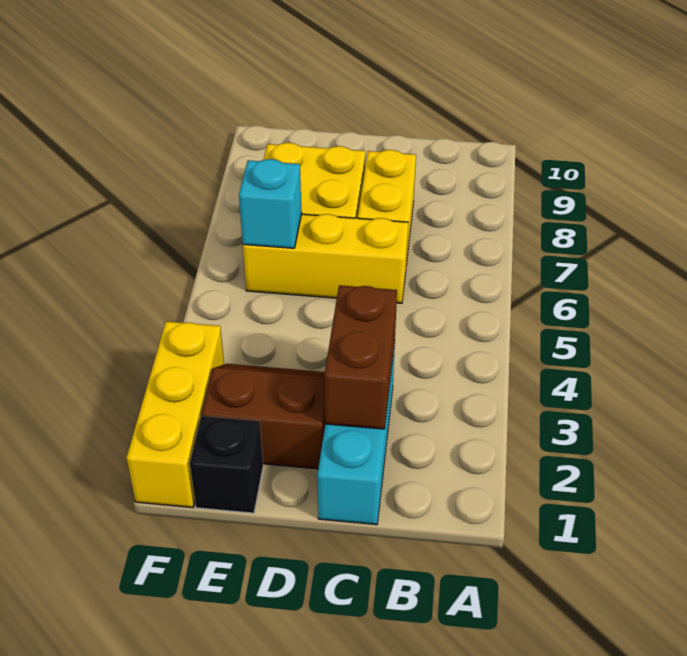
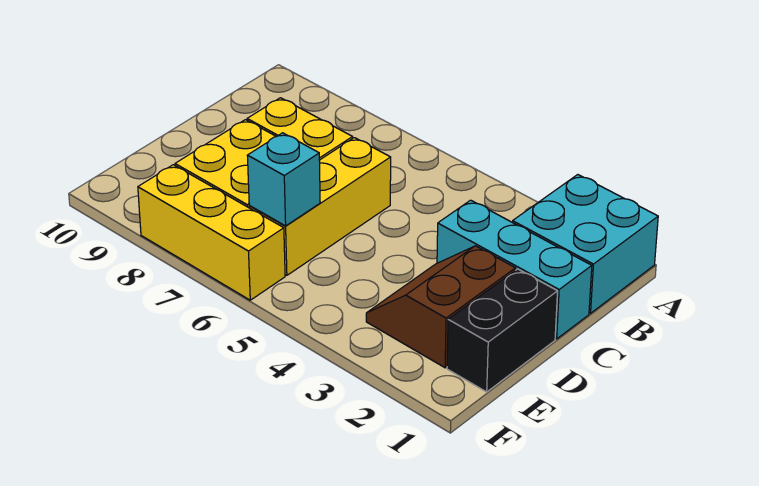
none -> cyan 2x2 brick [513,175,658,313]
brown 1x2 brick [324,285,397,429] -> none
black 1x1 brick [190,416,263,513] -> black 1x2 brick [447,269,558,392]
yellow 1x3 brick [127,321,224,508] -> yellow 1x3 brick moved to [138,165,285,300]

